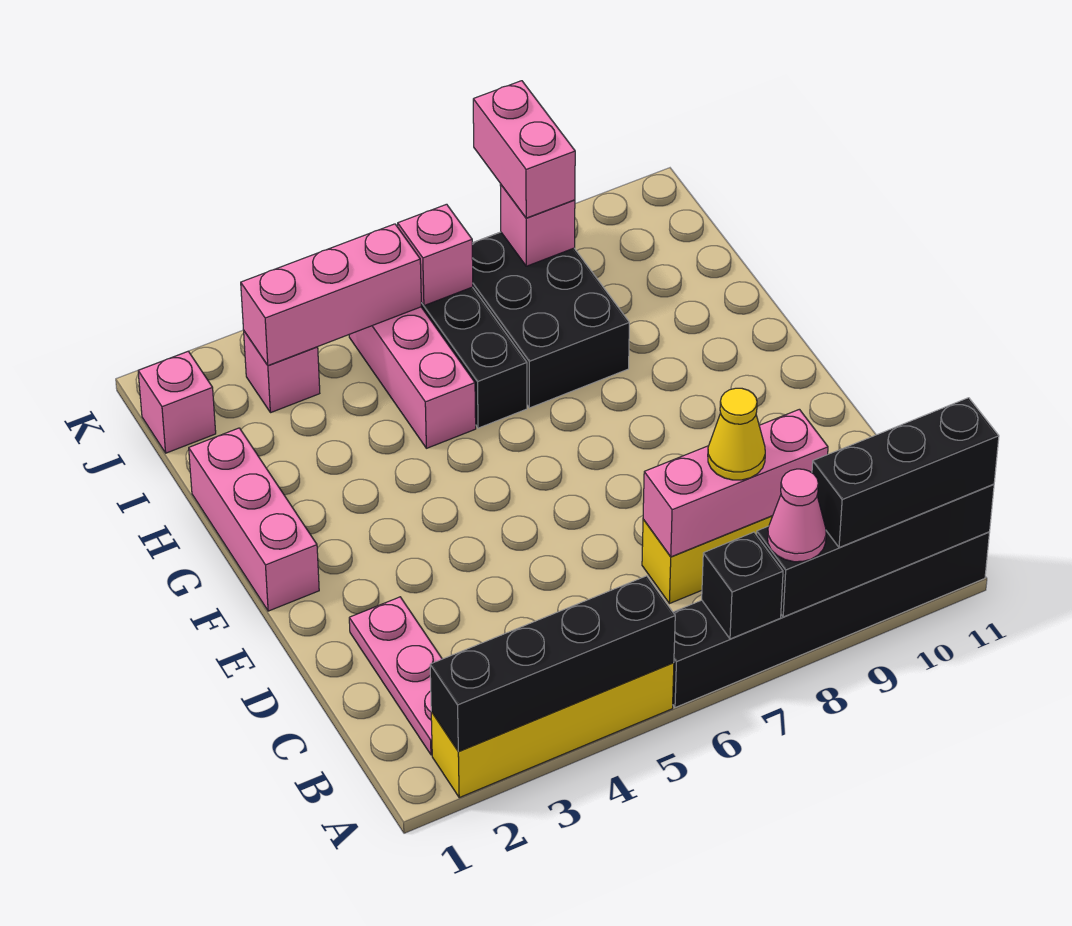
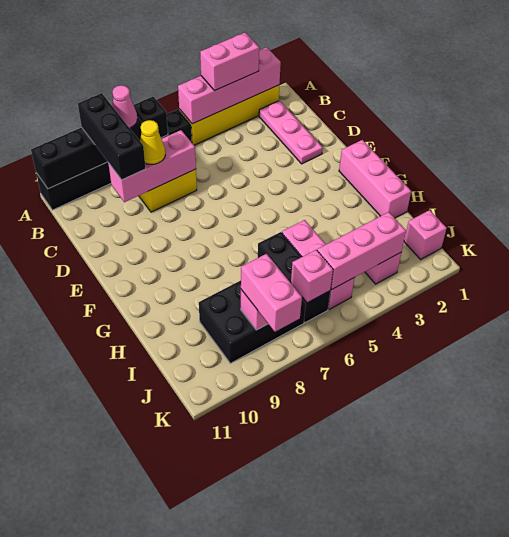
black 1x4 brick [430,576,675,751] -> pink 1x4 brick [178,47,281,124]
none -> pink 1x2 brick [200,33,259,91]
black 1x3 brick [812,398,999,548] -> black 1x3 brick turned to [78,93,146,180]
black 2x3 brick [472,232,629,408] -> black 2x3 brick turned to [199,281,306,363]

